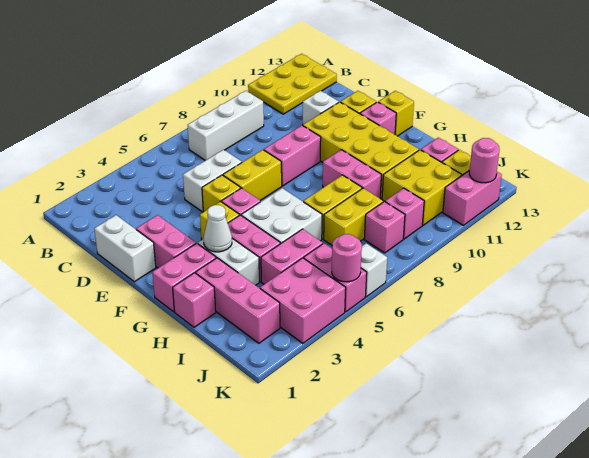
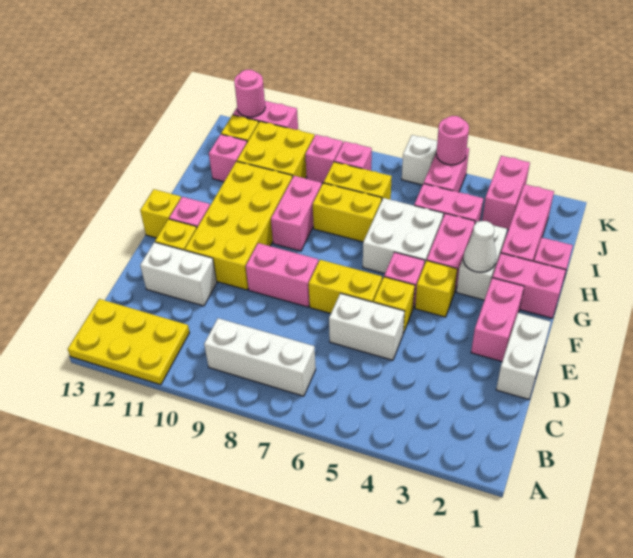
white 1x1 brick [303,91,339,124] -> white 1x2 brick [140,242,217,306]
pink 2x2 brick [260,258,346,343] -> pink 1x2 brick [482,156,530,230]

